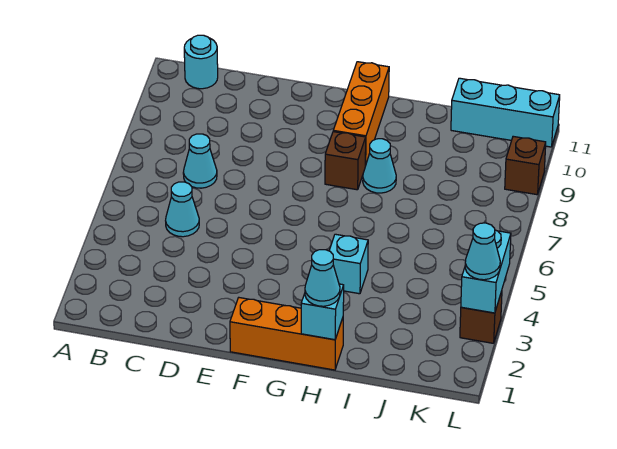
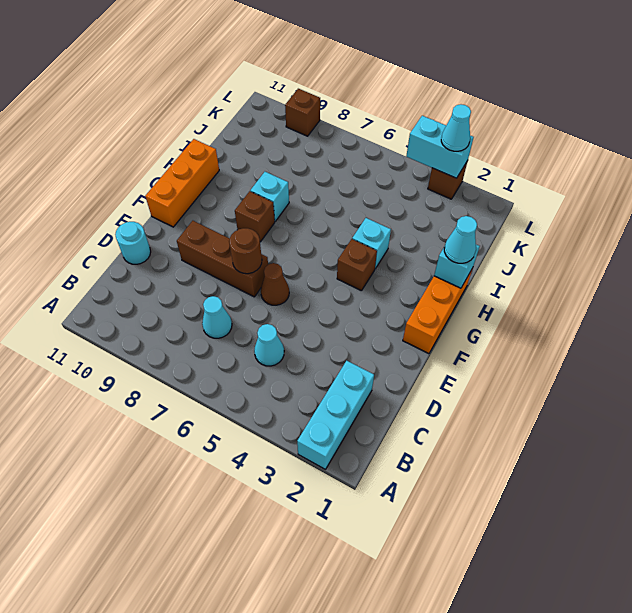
cyan 1x1 round brick [184,35,218,89] -> cyan 1x1 round brick moved to [115,222,151,264]
none -> brown 1x1 cone [261,263,289,305]
none -> brown 1x3 brick [177,221,268,297]
none -> brown 1x1 round brick [229,228,262,274]
none -> brown 1x1 brick [337,239,377,291]
orange 1x3 brick [333,62,389,166] -> orange 1x3 brick turned to [145,139,219,227]
cyan 1x1 cone [363,139,396,193] -> cyan 1x1 brick [250,172,289,221]
cyan 1x3 brick [451,78,560,147] -> cyan 1x3 brick moved to [297,361,374,469]

